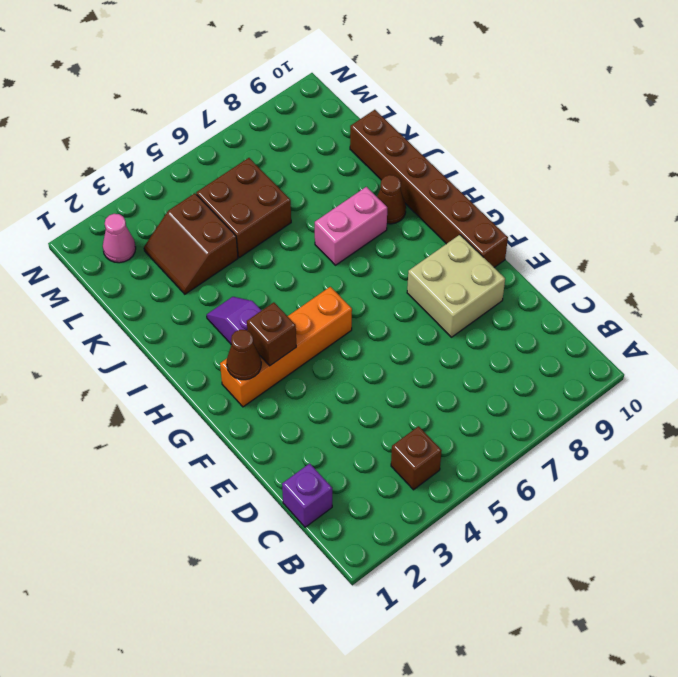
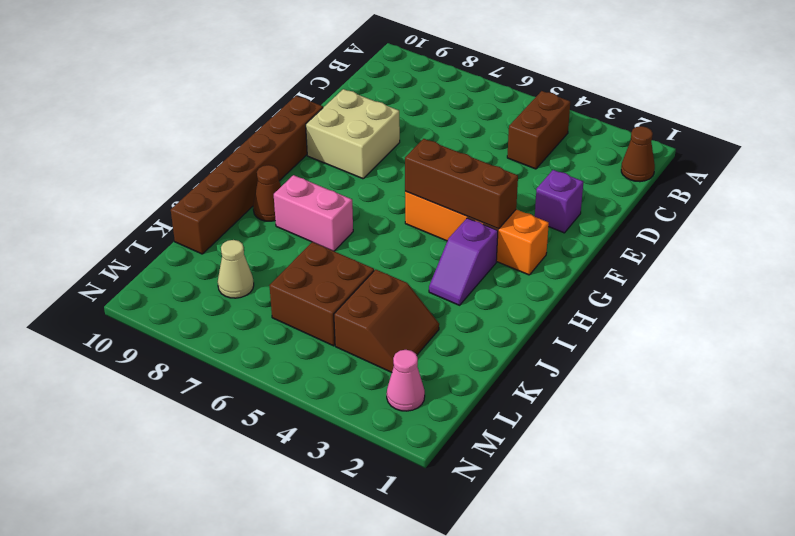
brown 1x1 brick [391,426,442,490] -> brown 1x2 brick [507,91,570,169]
purple 1x1 brick [282,463,332,527] -> purple 1x1 brick moved to [535,170,583,233]
brown 1x1 cone [227,330,261,380] -> brown 1x1 cone moved to [621,126,655,182]
brown 1x1 brick [247,302,296,366] -> brown 1x3 brick [405,139,518,229]
none -> tan 1x1 cone [218,240,254,298]

